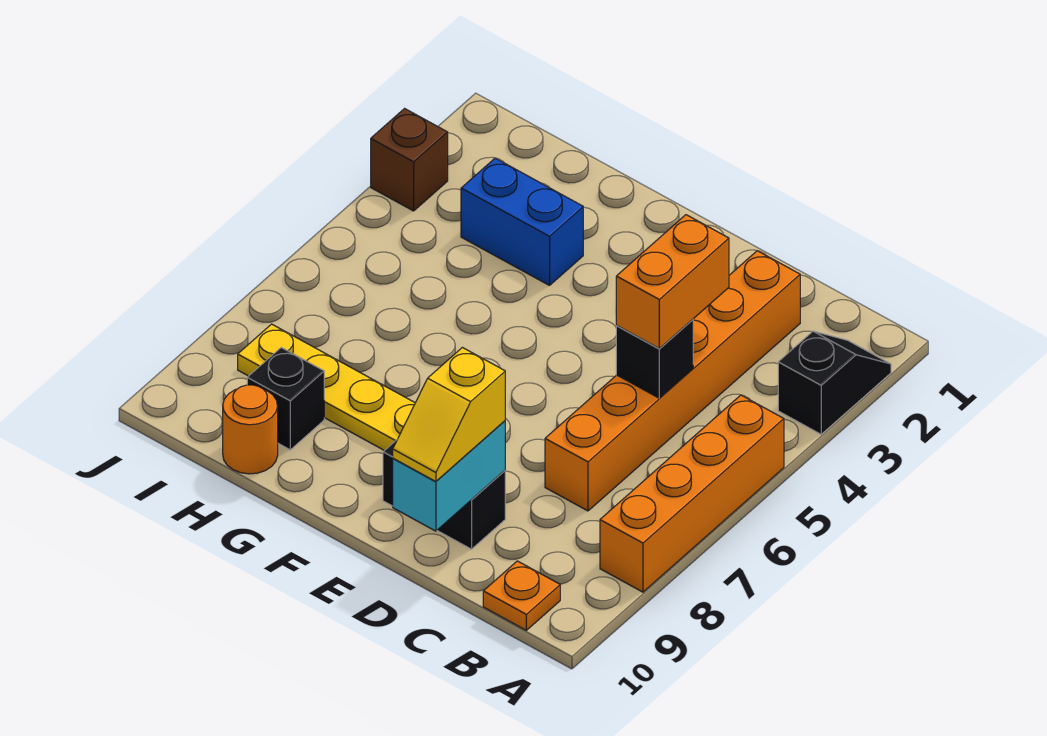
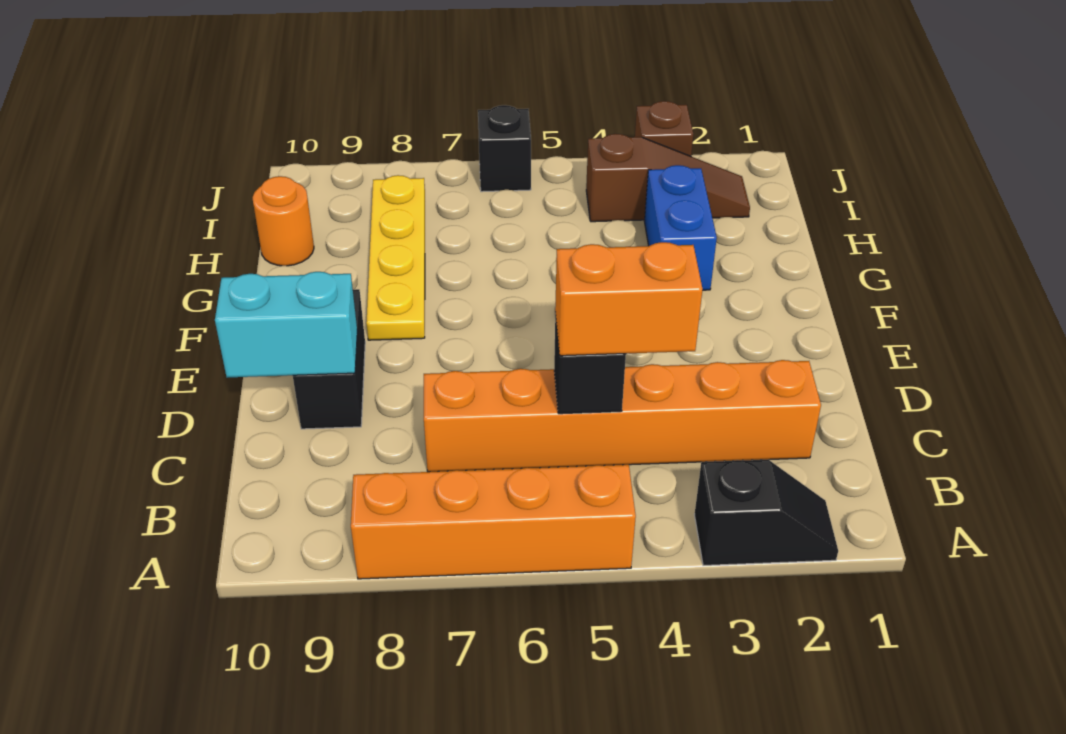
orange 1x1 plate [483,561,560,630] -> none
yellow 1x2 slope [393,348,505,482] -> none
black 1x1 brick [247,347,324,450] -> black 1x1 brick moved to [478,105,531,192]
none -> brown 1x3 slope [586,134,750,222]

